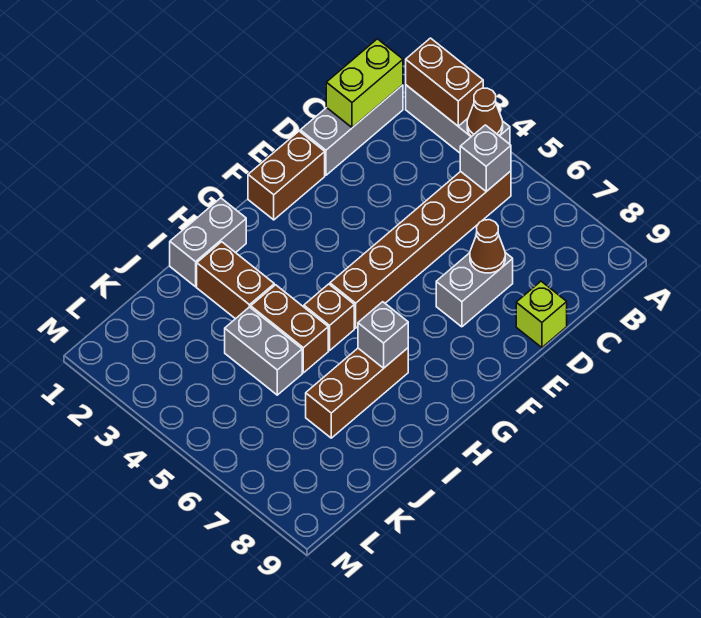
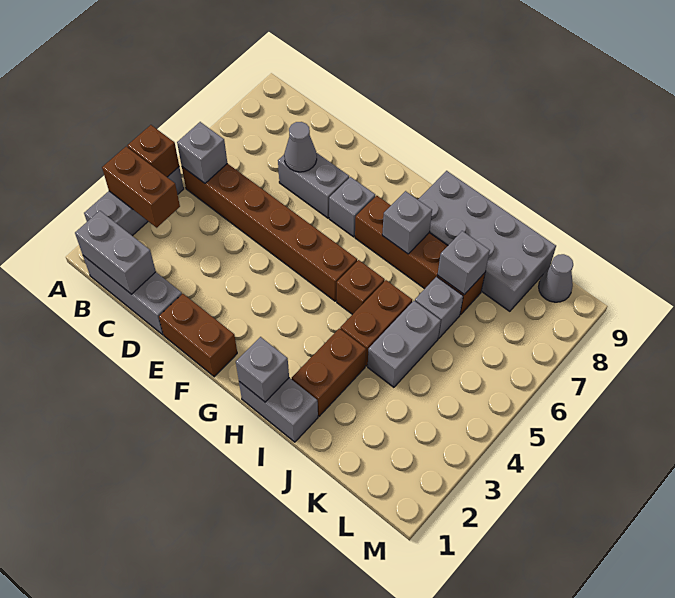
brown 1x2 brick [406,38,483,126] -> brown 1x2 brick turned to [102,147,180,228]
brown 1x1 cone [467,88,503,137] -> brown 1x1 brick [127,125,179,177]
lime 1x2 brick [326,39,403,128] -> grey 1x2 brick [75,211,156,294]
brown 1x1 cone [470,220,505,273] -> grey 1x1 cone [284,122,317,172]
lime 1x1 brick [516,281,567,348] -> none
none -> grey 1x1 brick [329,177,375,237]
none -> grey 1x1 brick [236,337,289,402]
brown 1x3 brick [306,348,408,438] -> brown 1x4 brick [355,196,485,315]
none -> grey 2x4 brick [418,171,556,311]
none -> grey 1x1 brick [415,277,463,338]
none -> grey 1x1 brick [438,231,490,294]
none -> grey 1x1 cone [539,254,573,302]

